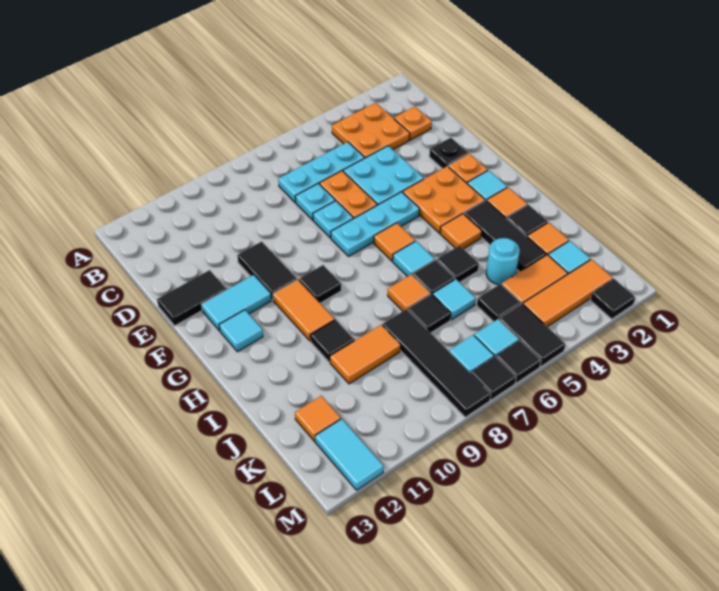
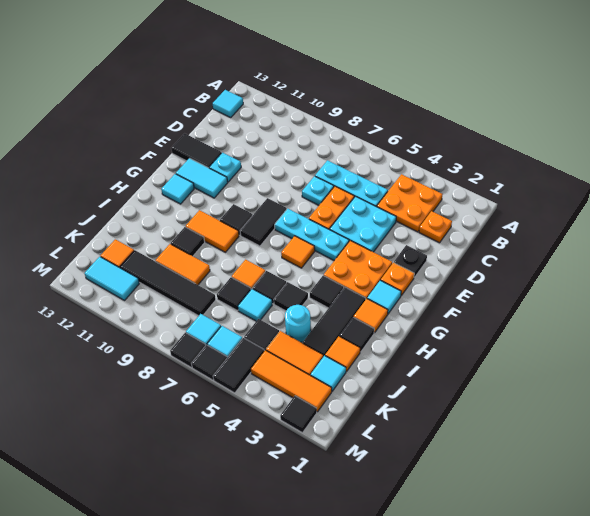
cyan 1x1 plate [313,201,353,238] -> cyan 1x1 plate moved to [209,153,241,182]
black 1x2 tile [237,242,297,300] -> black 1x2 tile moved to [240,198,287,246]
orange 1x2 tile [273,280,335,341] -> orange 1x2 tile turned to [186,210,239,252]
orange 1x1 tile [440,214,482,249] -> black 1x1 tile [310,276,344,308]
cyan 1x1 tile [393,241,435,277] -> cyan 1x1 tile moved to [213,90,243,117]
black 1x4 tile [382,309,491,417] -> black 1x4 tile turned to [120,250,216,316]
cyan 1x2 tile [315,419,384,490] -> cyan 1x2 tile turned to [85,257,139,301]

